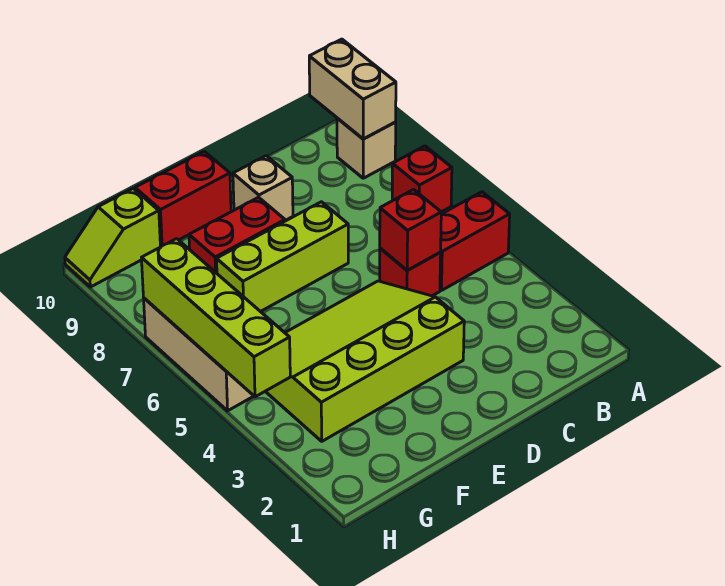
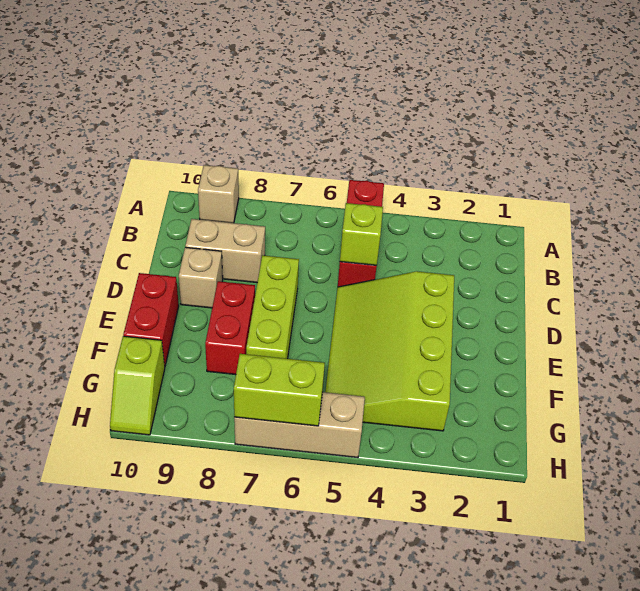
red 1x1 brick [392,146,452,212] -> none
tan 1x2 brick [309,39,396,139] -> tan 1x2 brick moved to [185,219,265,282]
red 1x1 brick [380,190,441,270] -> lime 1x1 brick [340,203,383,265]
lime 1x4 brick [141,239,290,397] -> lime 1x2 brick [234,354,325,426]

